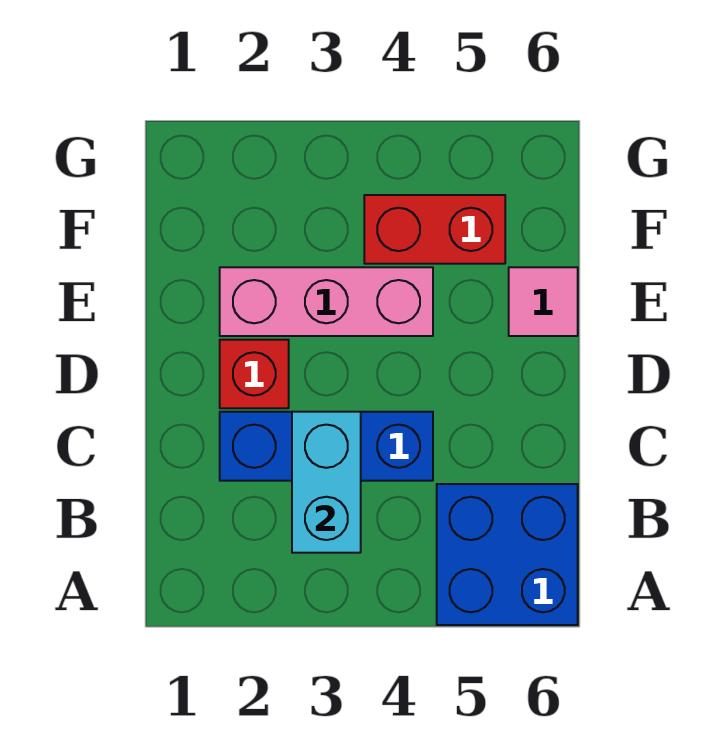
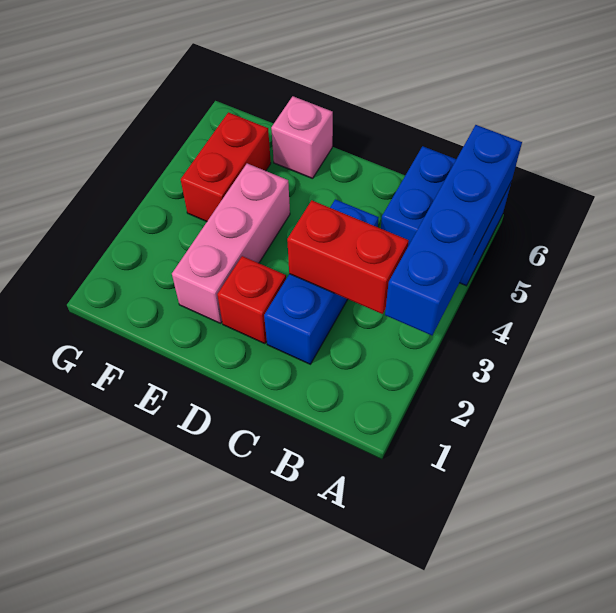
none -> blue 1x4 brick [385,125,522,335]
cyan 1x2 brick [292,412,361,553] -> red 1x2 brick [287,200,409,314]
pink 1x1 tile [509,267,578,336] -> pink 1x1 brick [271,96,333,179]

